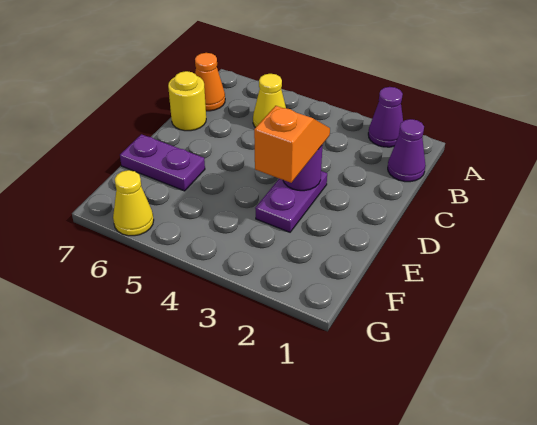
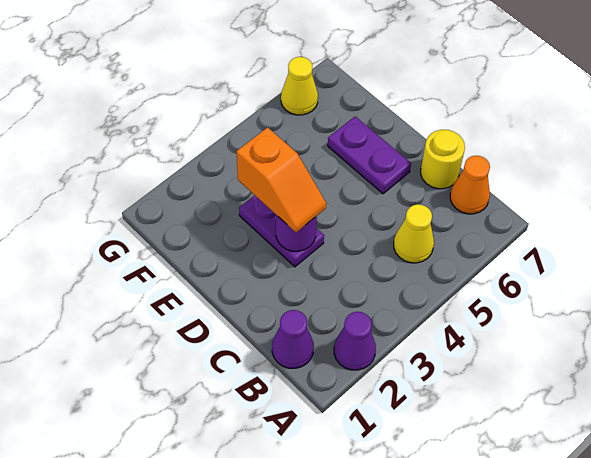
purple 1x2 plate [120,134,205,191] -> purple 1x2 plate turned to [328,116,411,194]

